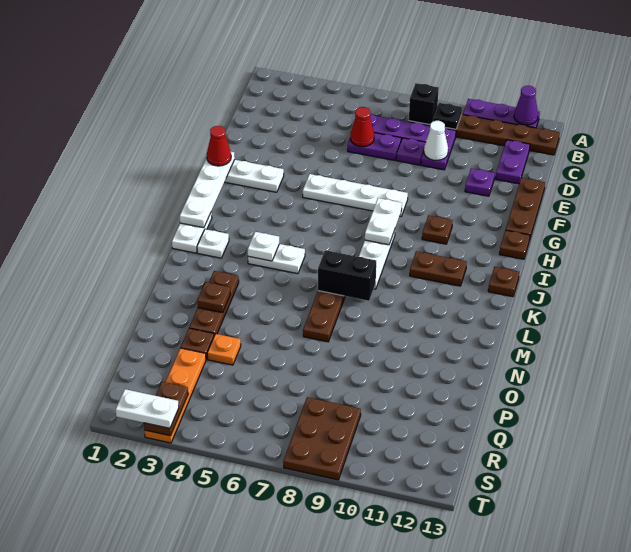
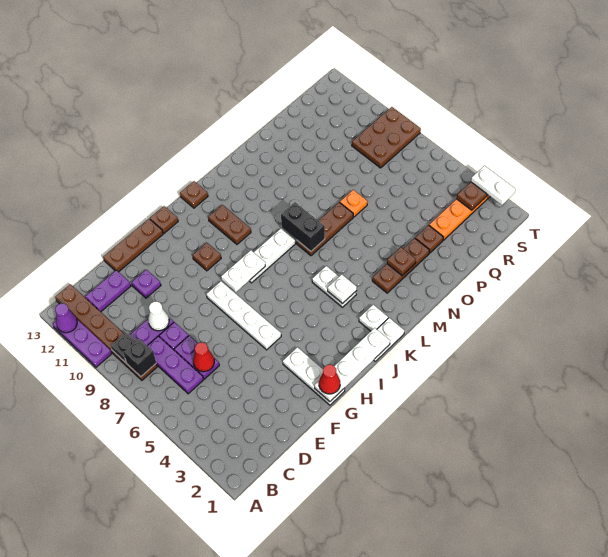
orange 1x1 plate [207,334,241,365] -> orange 1x1 plate moved to [340,190,368,217]

